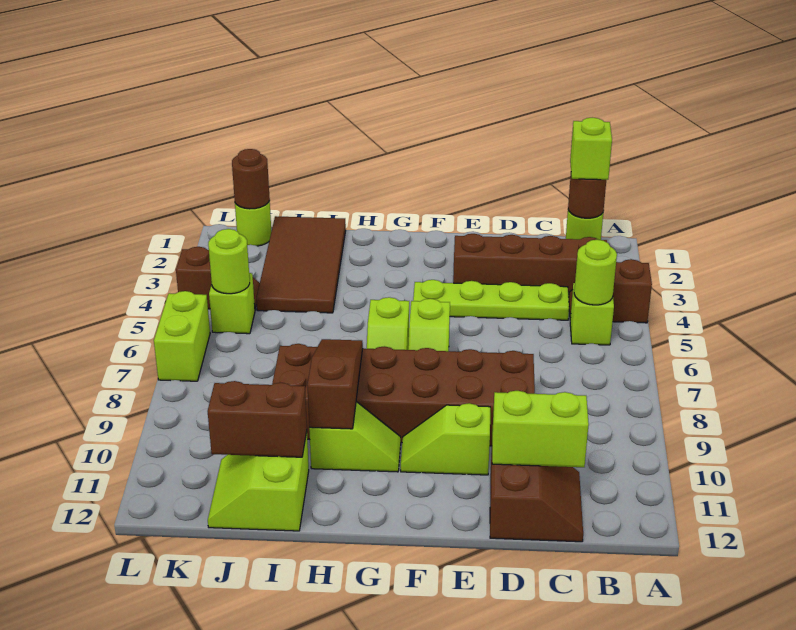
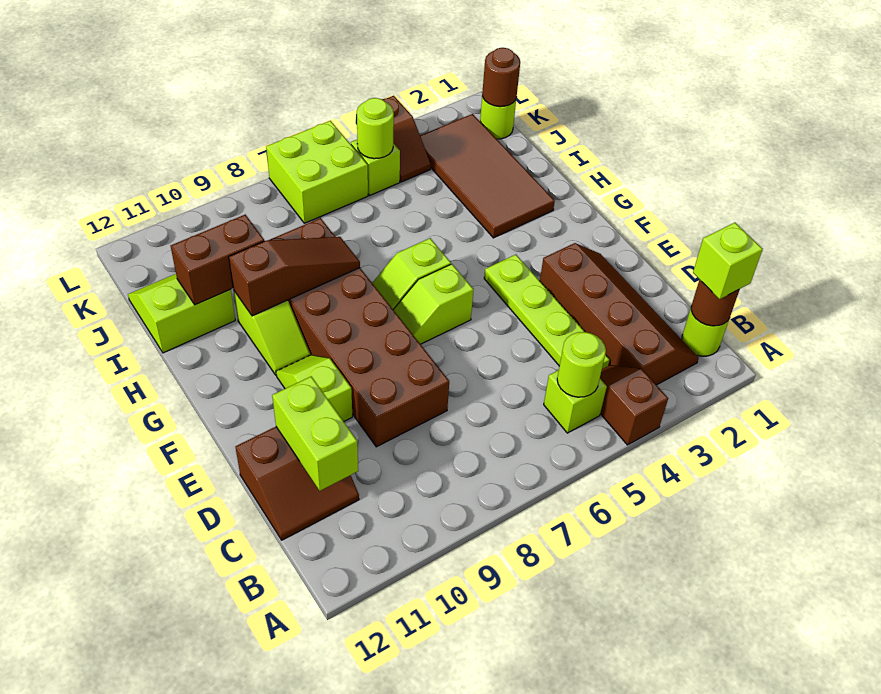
brown 2x4 tile [256,216,346,313] -> brown 2x4 tile turned to [420,114,555,238]
brown 1x2 brick [208,381,307,457] -> brown 1x2 brick turned to [171,215,264,305]
lime 1x2 brick [154,291,210,381] -> lime 2x2 brick [266,121,368,223]

